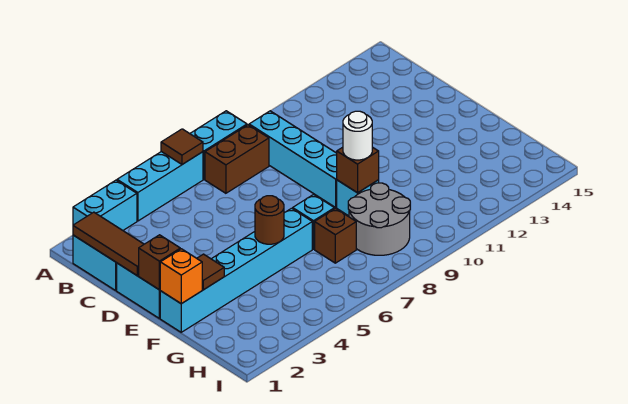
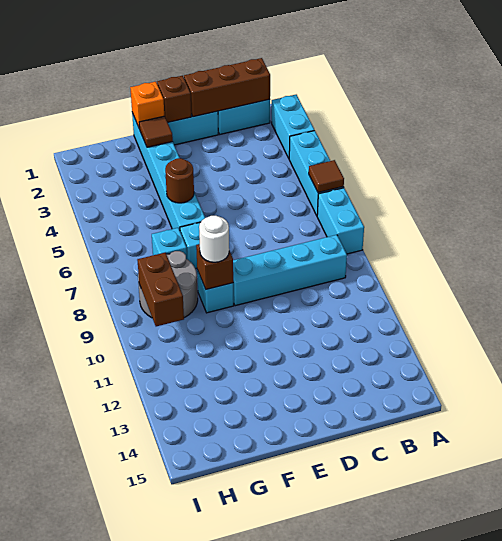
brown 1x3 tile [73,212,144,276] -> brown 1x3 brick [184,58,270,117]
brown 1x2 brick [205,125,269,193] -> brown 1x2 brick moved to [137,252,184,326]
brown 1x1 brick [315,209,356,263] -> cyan 1x1 brick [152,228,187,259]

